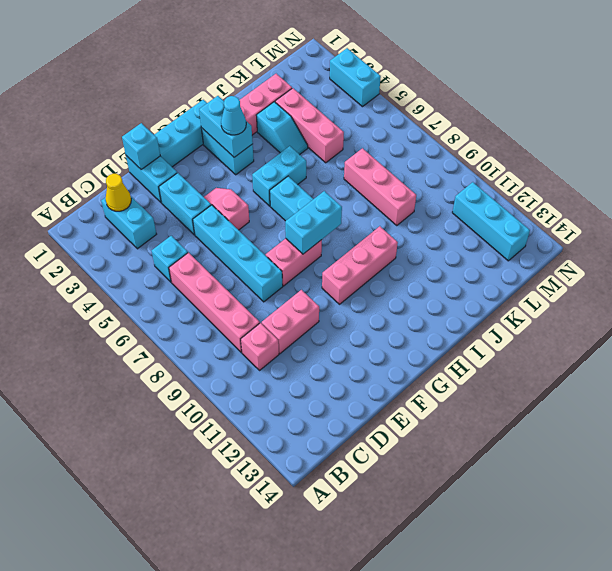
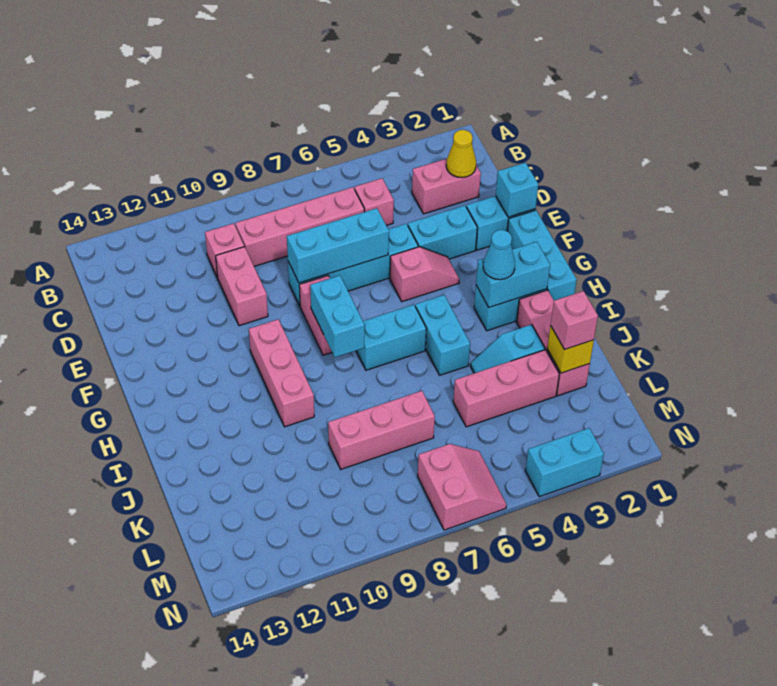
cyan 1x2 brick [101,197,156,249] -> pink 1x2 brick [412,159,481,214]
cyan 1x1 brick [152,236,188,282] -> pink 1x1 brick [354,178,394,225]
none -> yellow 1x1 brick [547,326,594,373]
none -> pink 1x1 brick [551,291,598,350]
none -> pink 2x2 slope [418,444,507,530]
cyan 1x3 brick [452,182,530,261] -> cyan 1x3 brick moved to [287,208,389,283]

